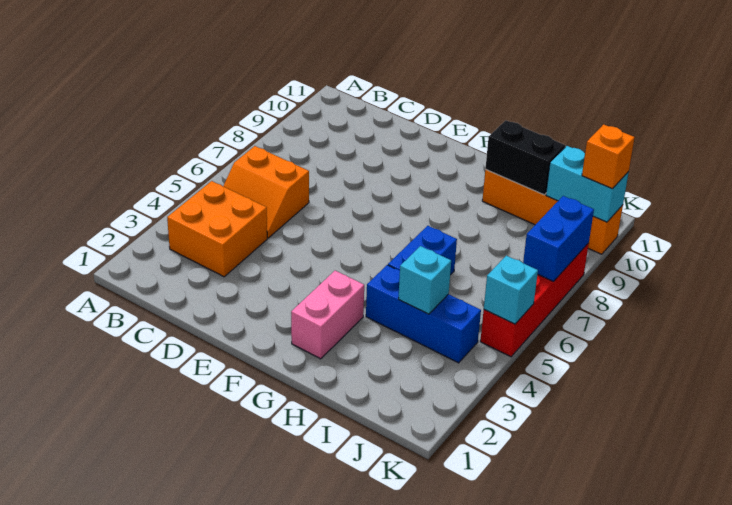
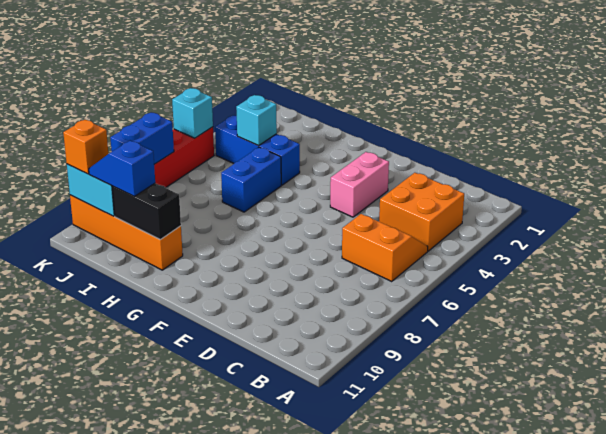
pink 1x2 brick [291,271,364,359] -> pink 1x2 brick moved to [330,152,389,217]
none -> blue 1x2 slope [89,141,155,196]

